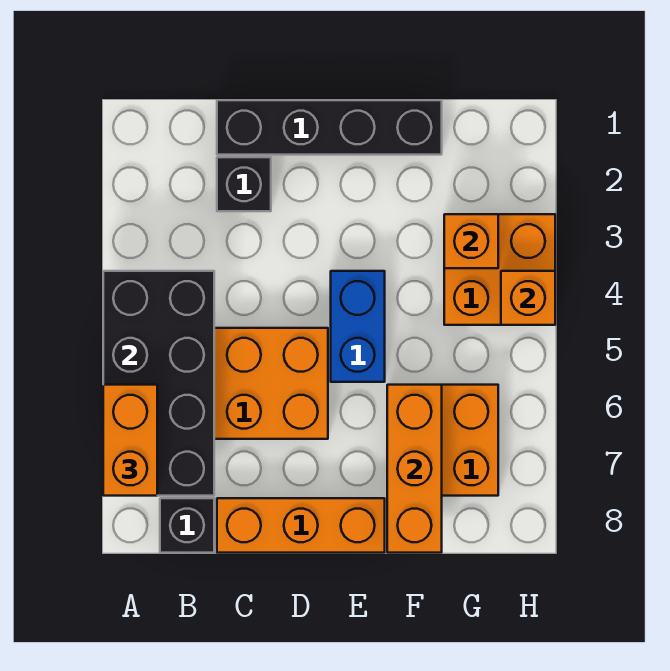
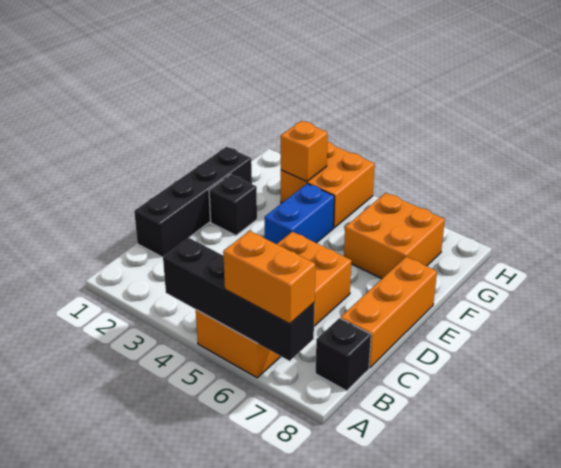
black 2x4 brick [103,271,214,496] -> black 1x4 brick [163,238,315,361]
black 1x1 brick [217,157,271,211] -> black 1x1 brick moved to [209,174,257,235]
blue 1x2 brick [331,271,385,382] -> blue 1x2 brick turned to [264,184,334,244]
orange 1x3 brick [387,385,442,553] -> none
orange 1x1 brick [501,271,555,325] -> none

